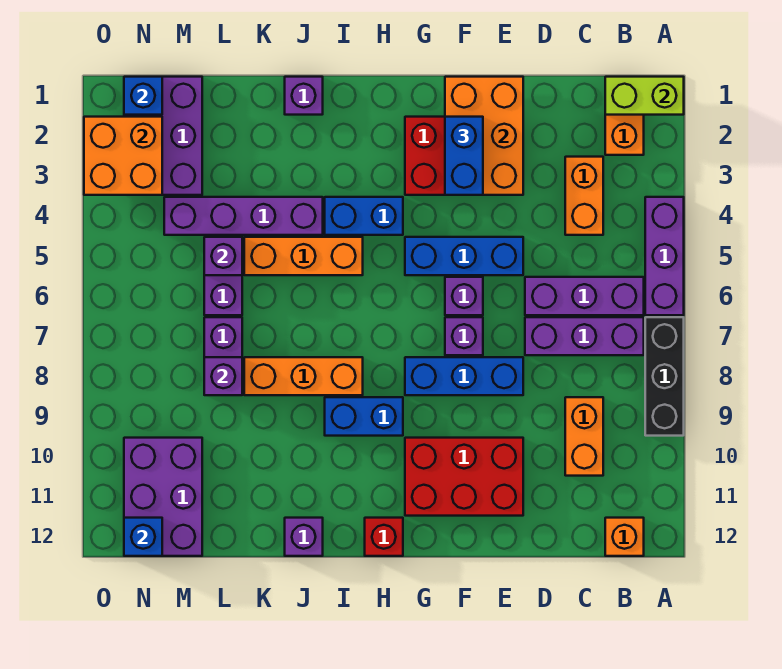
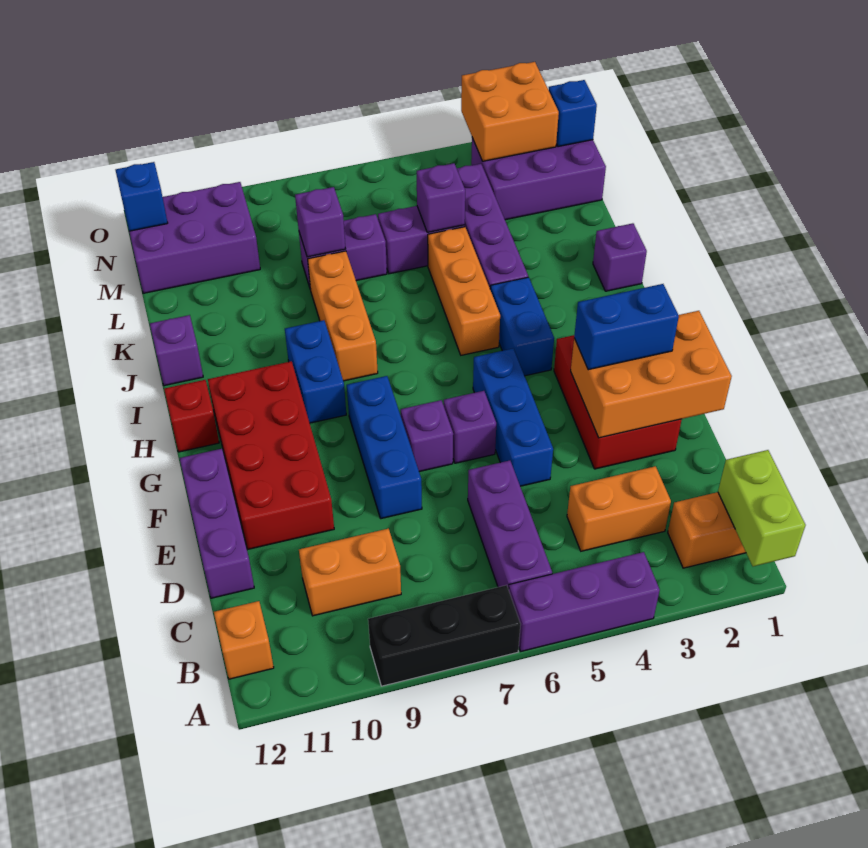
purple 1x3 brick [525,317,644,355] -> purple 1x3 brick moved to [180,449,254,598]
red 2x3 brick [405,438,523,516] -> red 2x4 brick [208,361,334,549]

